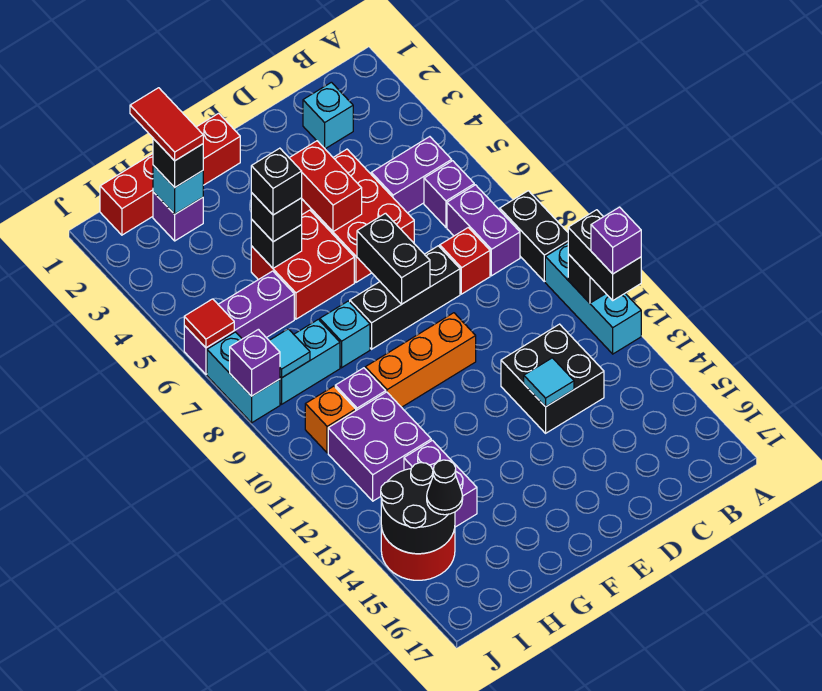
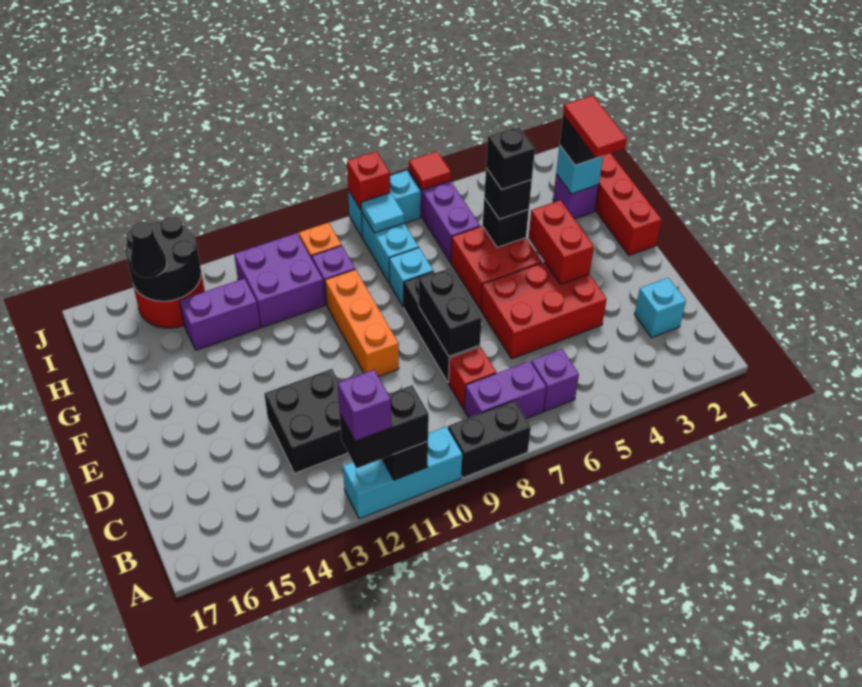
purple 1x2 brick [371,137,452,213] -> none
cyan 1x1 tile [524,358,574,407] -> none
red 1x2 brick [290,141,362,232] -> red 1x2 brick turned to [528,200,594,284]
black 1x2 brick [357,213,430,304] -> black 1x2 brick turned to [419,268,482,356]
red 1x2 tile [130,88,203,161] -> red 1x2 tile turned to [563,95,627,158]
purple 1x1 brick [230,329,280,396] -> red 1x1 brick [347,151,390,210]

